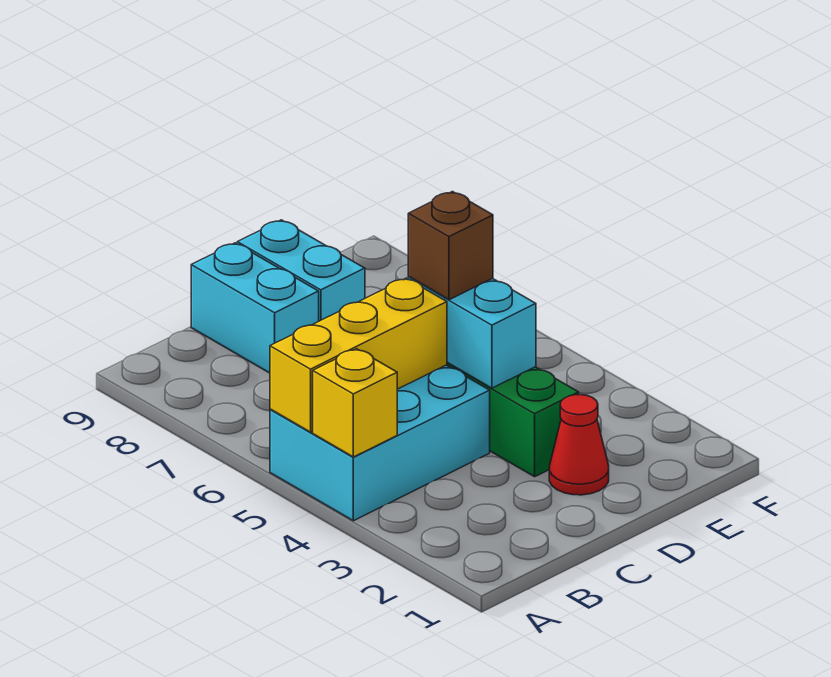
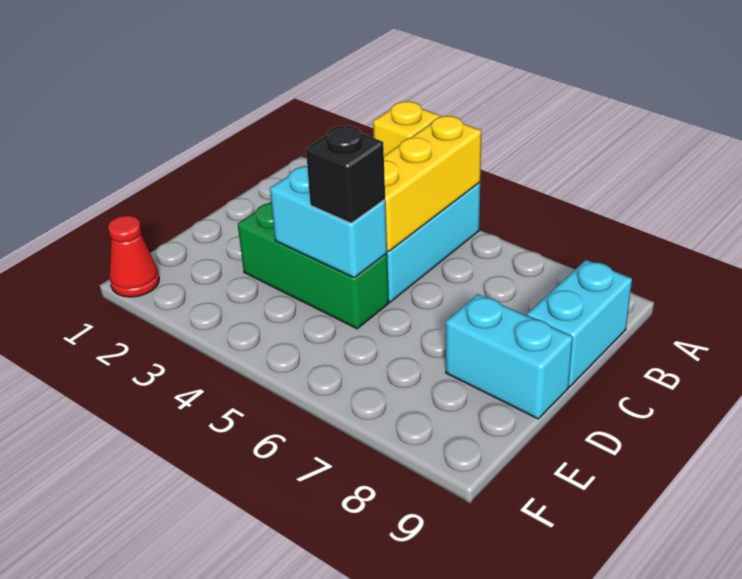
cyan 1x2 brick [191,243,319,373] -> cyan 1x2 brick turned to [527,260,632,387]
red 1x1 cone [549,395,609,495] -> red 1x1 cone moved to [108,216,159,297]
brown 1x1 brick [408,192,493,300] -> black 1x1 brick [306,126,385,223]

